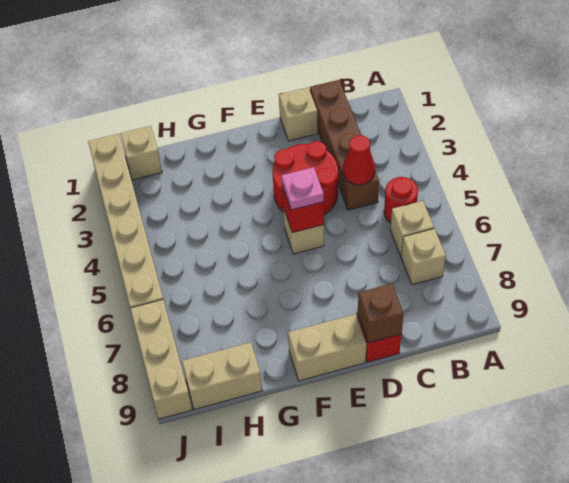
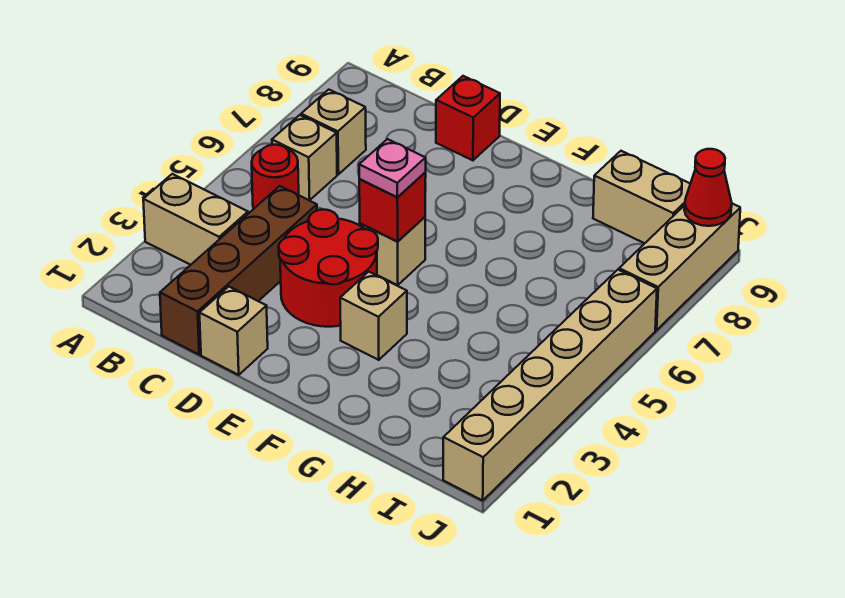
red 1x1 cone [343,135,375,185] -> red 1x1 cone moved to [684,149,732,226]
brown 1x1 brick [358,284,404,343] -> none
tan 1x2 brick [288,314,367,381] -> tan 1x2 brick moved to [143,174,248,265]
tan 1x1 brick [120,126,162,180] -> tan 1x1 brick moved to [340,272,407,360]

